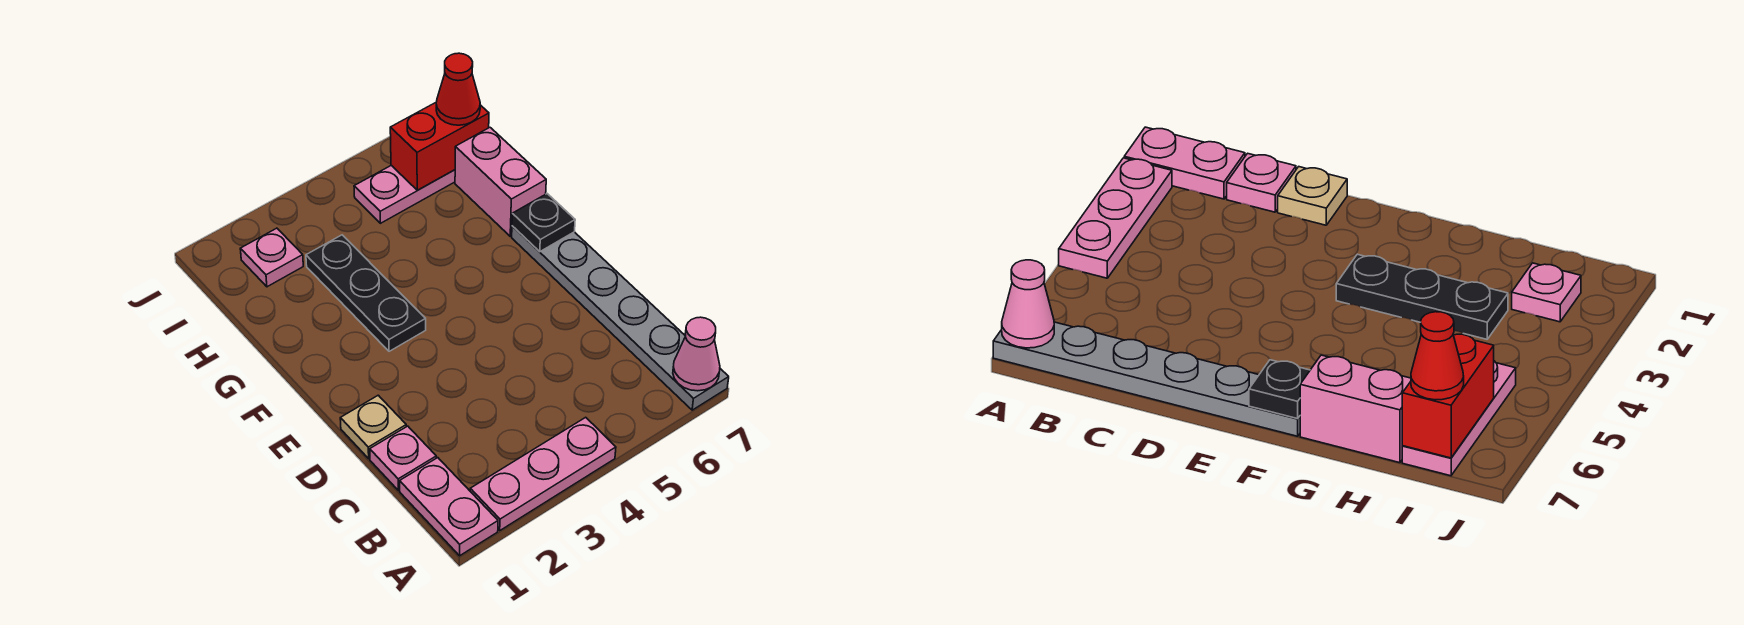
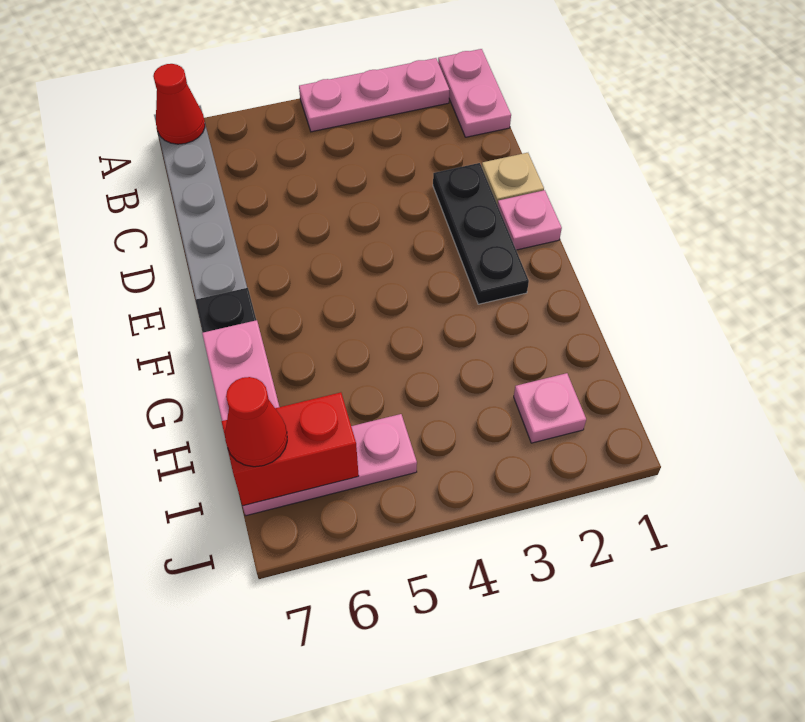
pink 1x1 cone [673,317,720,391] -> red 1x1 cone [153,64,205,144]
pink 1x1 plate [370,426,436,490] -> pink 1x1 plate moved to [498,190,562,250]
black 1x3 plate [306,235,426,351] -> black 1x3 plate moved to [433,163,529,304]

